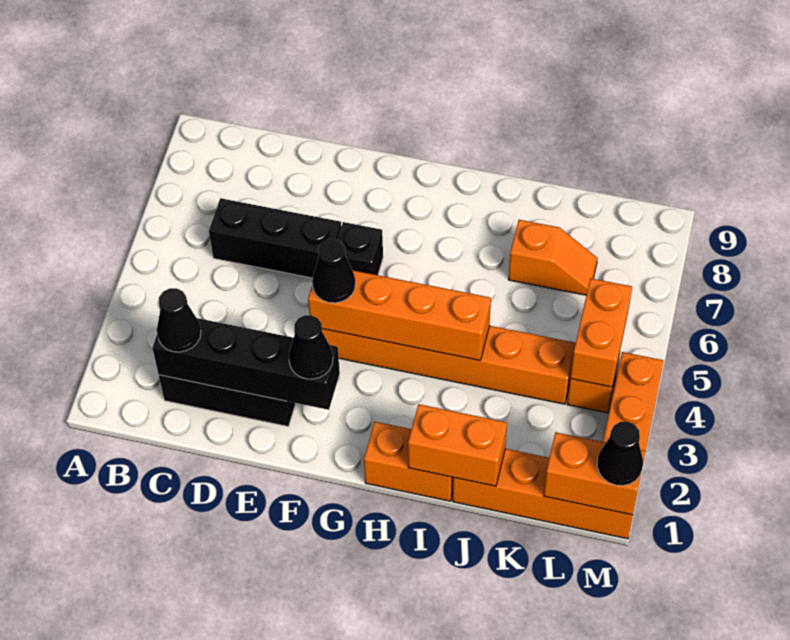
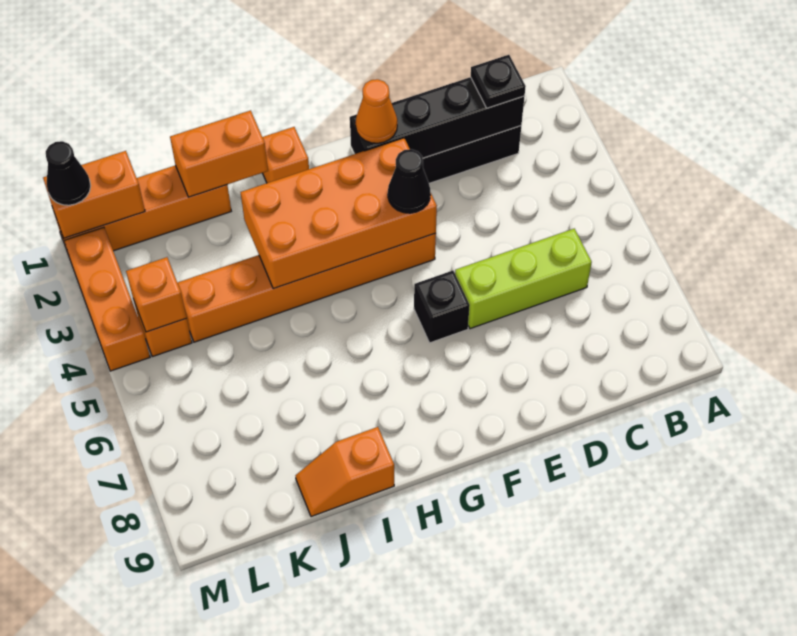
black 1x1 cone [157,288,201,352] -> black 1x1 plate [471,55,526,108]
black 1x3 brick [209,198,341,278] -> lime 1x3 brick [455,229,592,329]
black 1x1 cone [289,315,333,379] -> orange 1x1 cone [356,79,397,143]
orange 1x4 brick [308,270,491,361] -> orange 2x4 brick [240,138,437,289]
orange 1x2 brick [364,422,453,501] -> orange 1x1 brick [263,127,309,183]
orange 1x2 slope [509,220,598,295] -> orange 1x2 slope moved to [296,427,394,517]
orange 1x2 brick [570,278,632,387] -> orange 1x1 brick [126,257,186,332]

